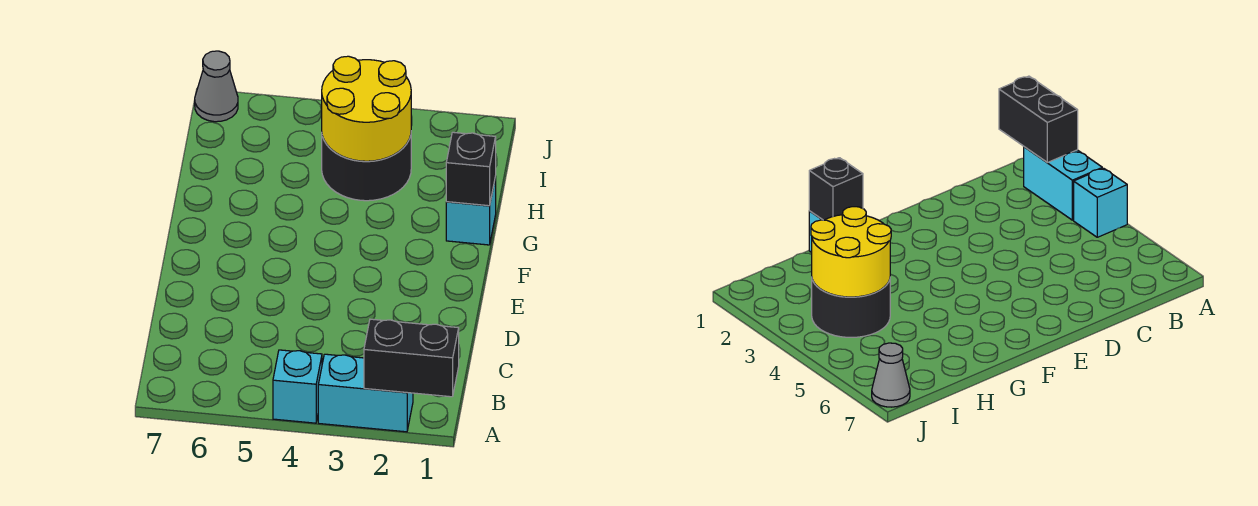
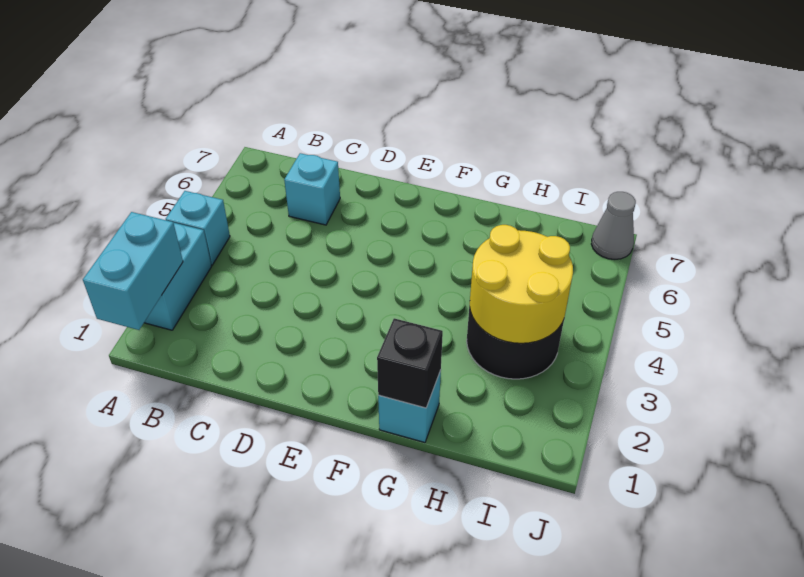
black 1x2 brick [364,319,459,397] -> cyan 1x2 brick [83,212,183,330]
none -> cyan 1x1 brick [284,153,340,225]

